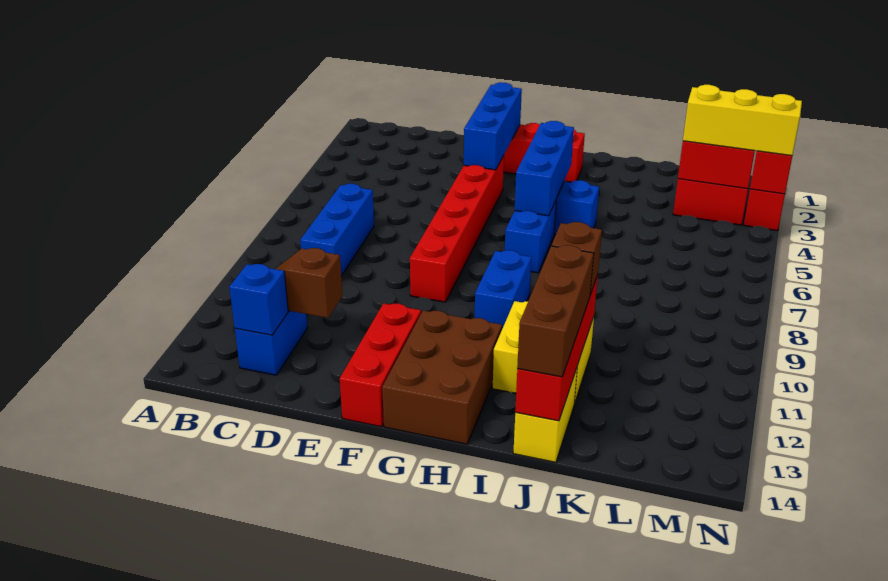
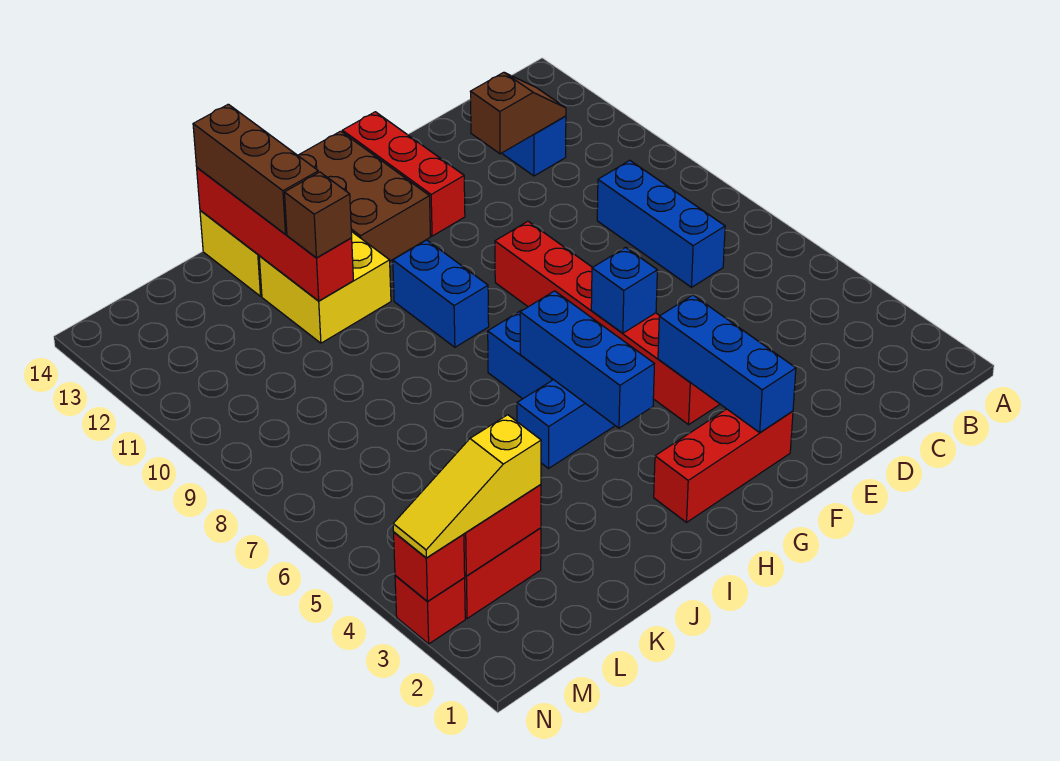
blue 1x1 brick [229,264,288,335] -> blue 1x1 brick moved to [591,247,657,333]
yellow 1x3 brick [683,85,802,156] -> yellow 1x3 slope [393,415,541,558]

